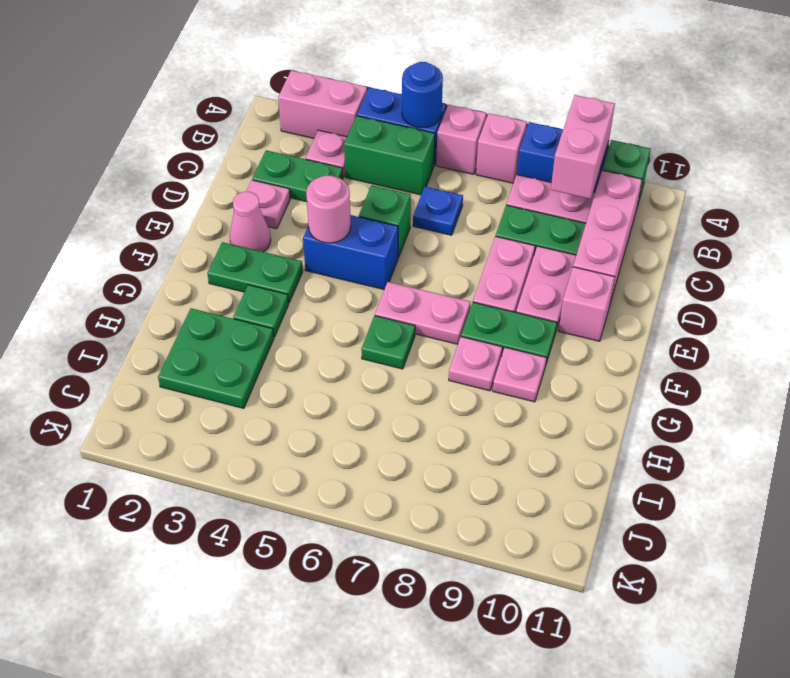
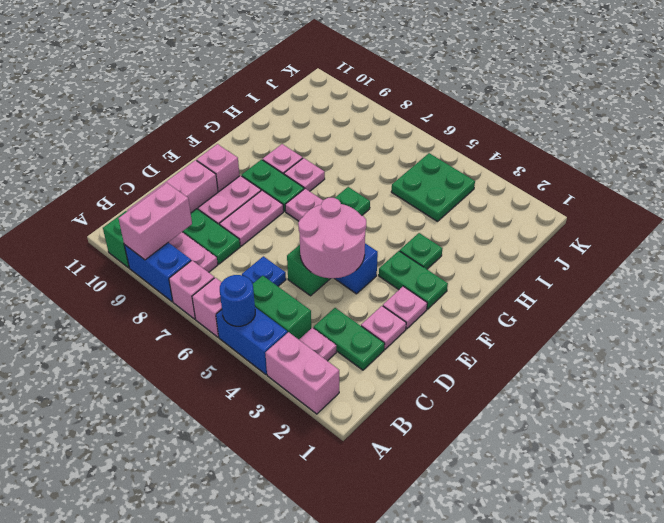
pink 1x1 cone [229,192,271,252] -> pink 1x1 plate [383,286,427,329]
pink 1x1 round brick [306,176,351,243] -> pink 2x2 round brick [298,198,366,278]
green 2x2 plate [158,308,274,408] -> green 2x2 plate moved to [391,153,475,221]

